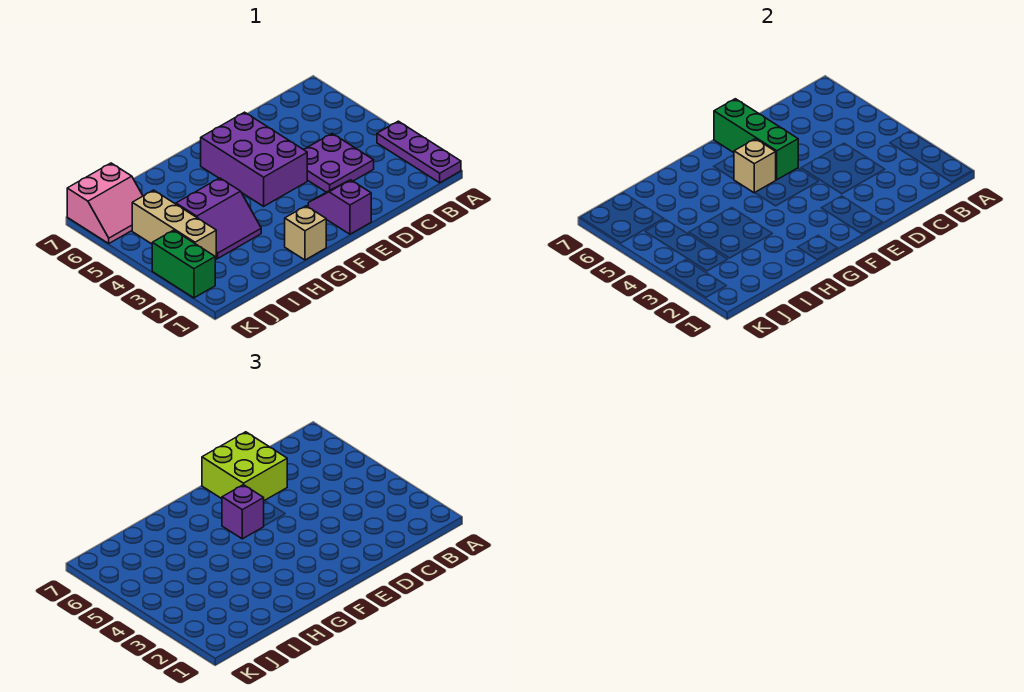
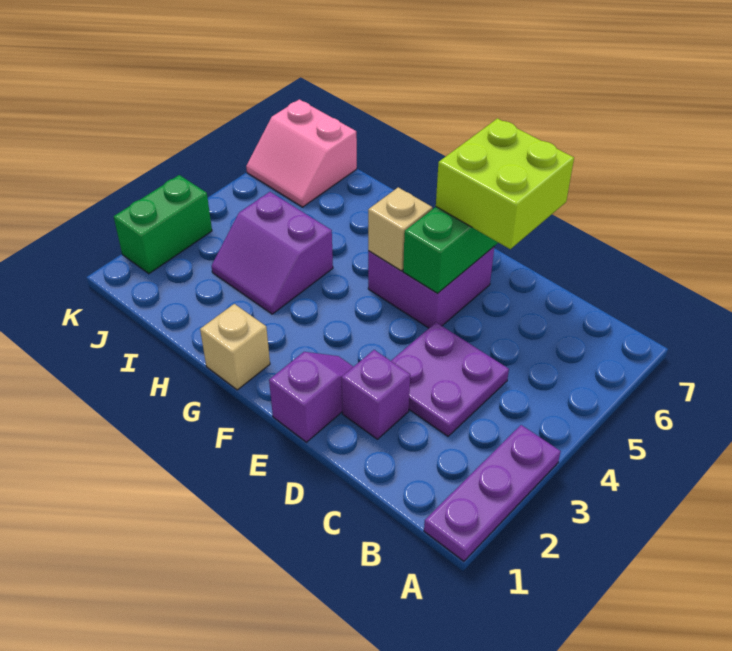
purple 2x3 brick [201,112,307,206] -> purple 2x2 brick [368,247,494,328]
purple 1x1 brick [222,485,264,539] -> purple 1x1 brick moved to [342,350,410,439]
tan 1x3 brick [132,190,216,260] -> none

